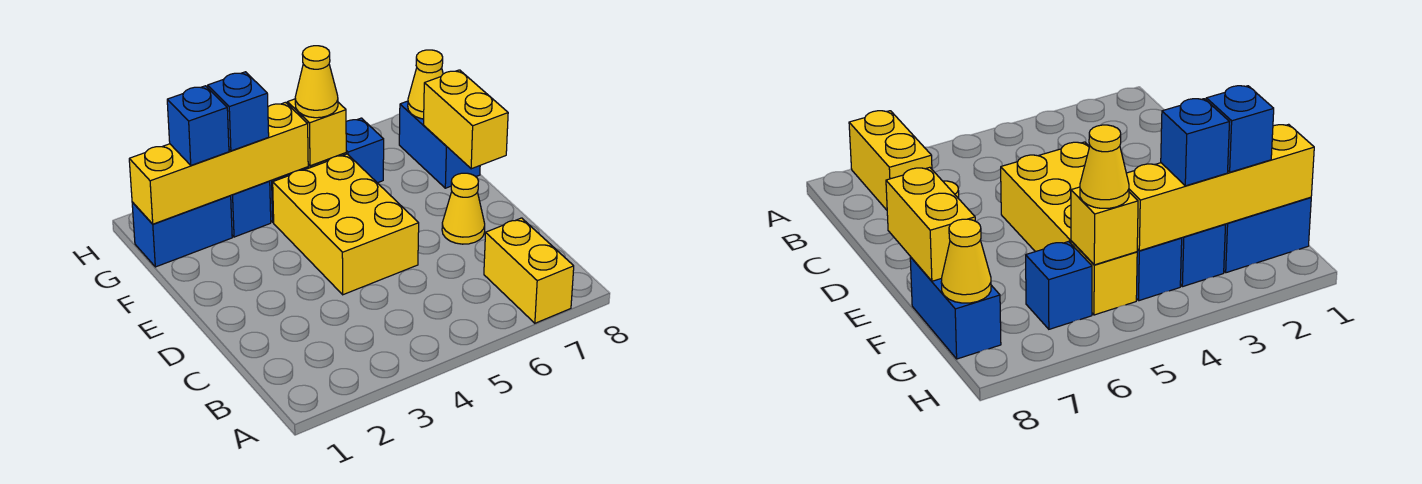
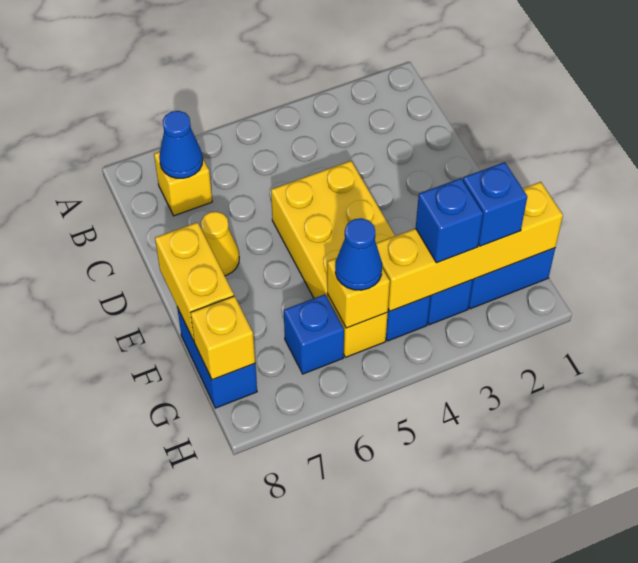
yellow 1x2 brick [484,218,574,323] -> yellow 1x1 brick [154,152,212,216]
none -> blue 1x1 cone [159,111,203,178]
yellow 1x1 cone [295,46,338,118] -> blue 1x1 cone [335,218,382,290]
yellow 1x1 cone [408,50,443,119] -> yellow 1x1 brick [191,296,255,380]

